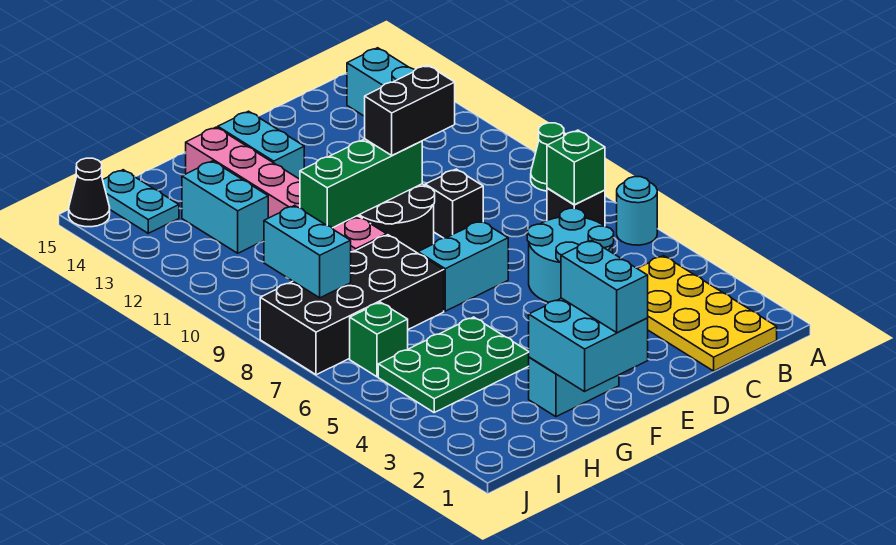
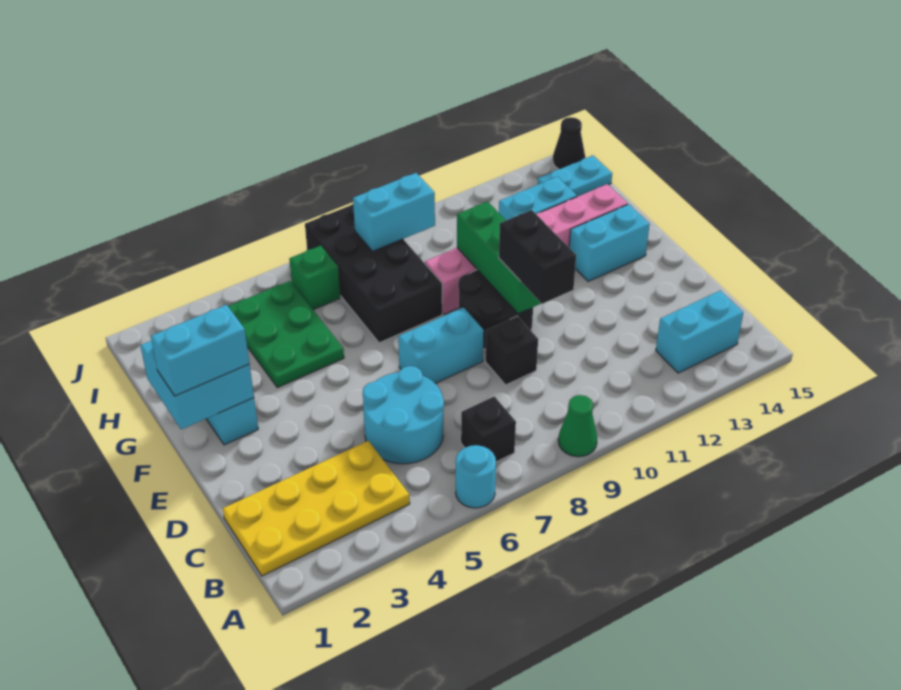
green 1x1 brick [547,130,605,205] -> none
cyan 1x2 brick [418,221,508,311] -> cyan 1x2 brick turned to [398,307,484,383]

